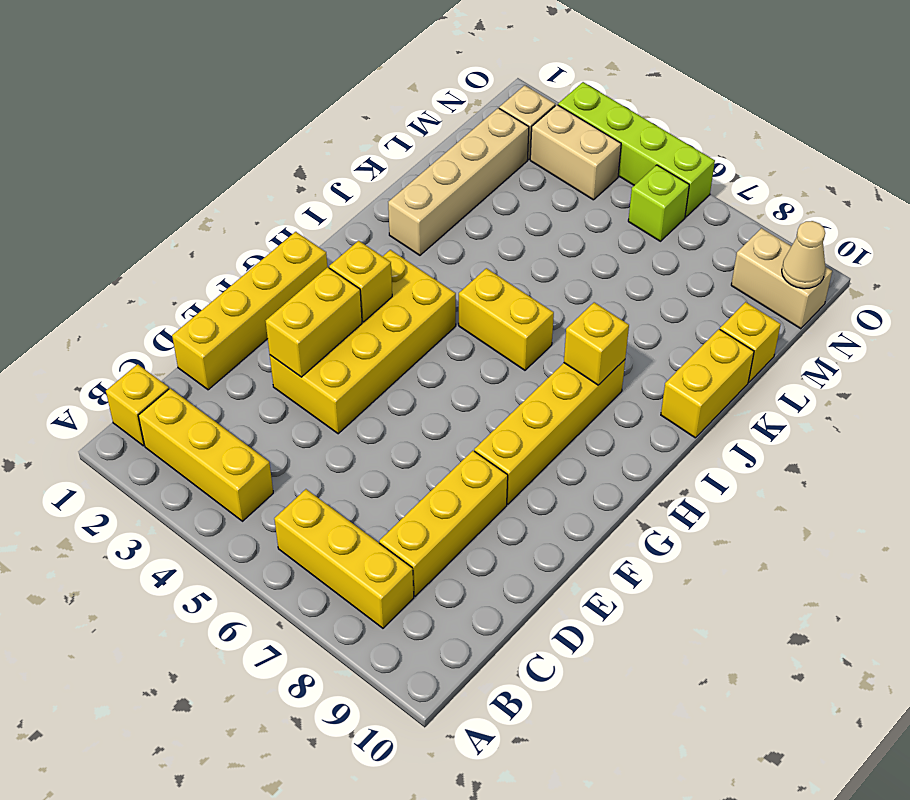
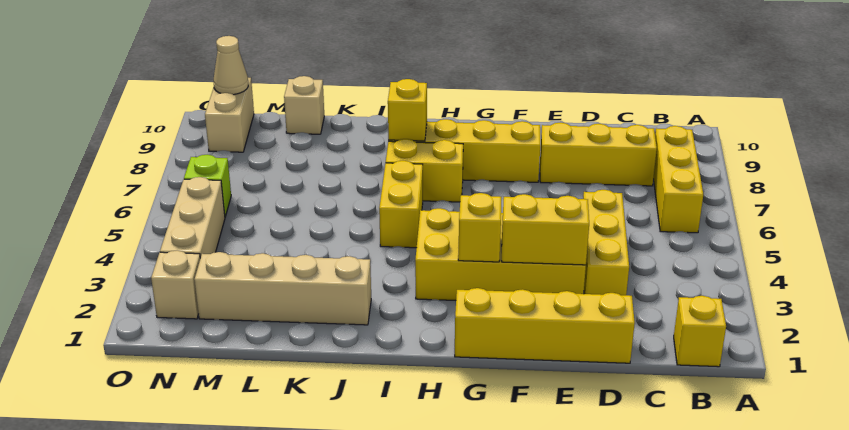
yellow 1x3 brick [138,388,273,521] -> yellow 1x3 brick moved to [583,190,629,295]
yellow 1x2 brick [661,329,754,438] -> yellow 1x2 brick moved to [386,139,463,202]
yellow 1x1 brick [720,302,781,382] -> tan 1x1 brick [284,76,324,134]
tan 1x2 brick [530,105,621,200] -> tan 1x3 brick [160,177,225,258]
lime 1x4 brick [558,82,715,217] -> none

